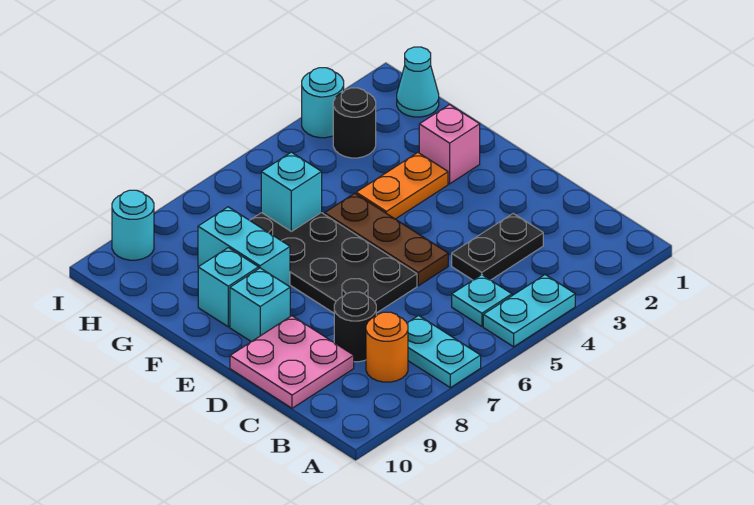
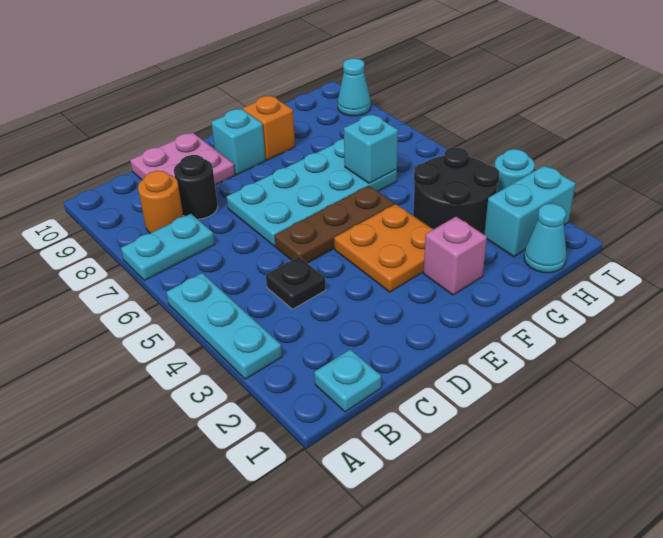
cyan 1x2 plate [483,275,575,347] -> cyan 1x3 plate [166,273,282,379]
cyan 1x1 plate [452,275,512,326] -> cyan 1x1 plate moved to [314,349,381,412]
black 1x2 plate [452,214,543,280] -> black 1x1 plate [266,257,326,309]
black 2x4 plate [250,213,417,313] -> cyan 2x4 plate [227,139,397,246]
orange 1x2 plate [356,153,448,219] -> orange 2x2 plate [334,204,433,292]
cyan 1x2 brick [198,207,290,287] -> cyan 1x2 brick moved to [484,166,576,257]
cyan 1x1 brick [198,248,259,327] -> orange 1x1 brick [243,96,295,160]
black 1x1 round brick [333,88,376,158] -> black 2x2 round brick [413,147,499,234]
cyan 1x1 round brick [112,190,154,260] -> cyan 1x1 cone [338,58,371,116]

